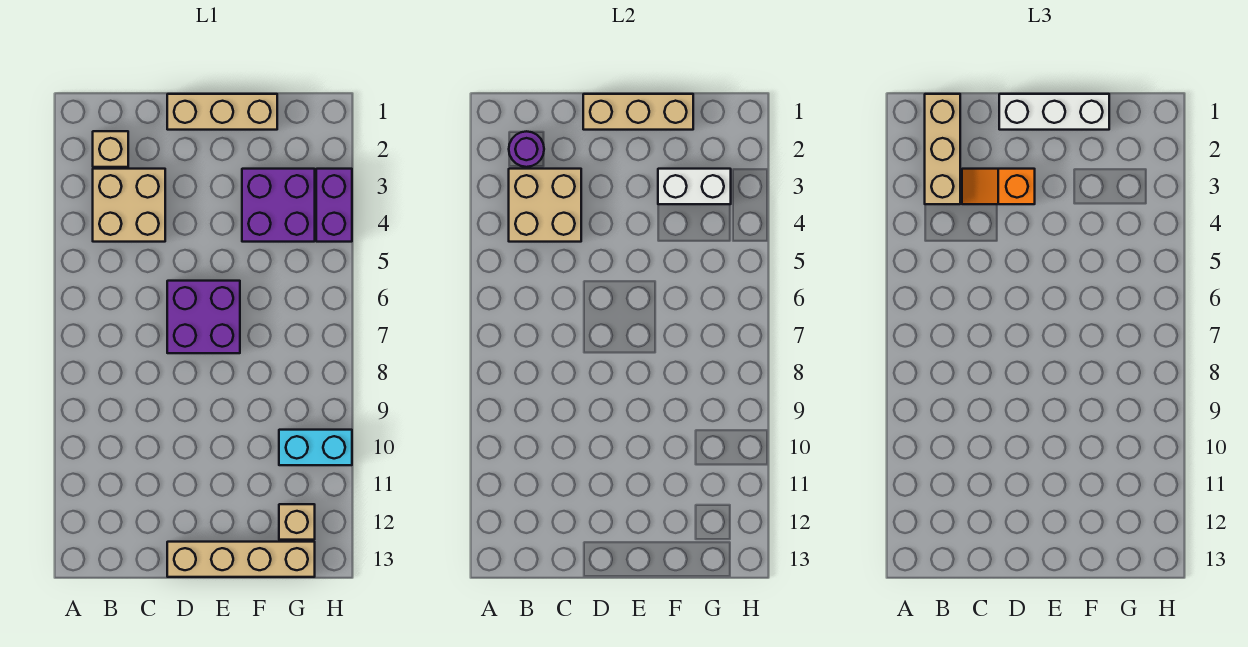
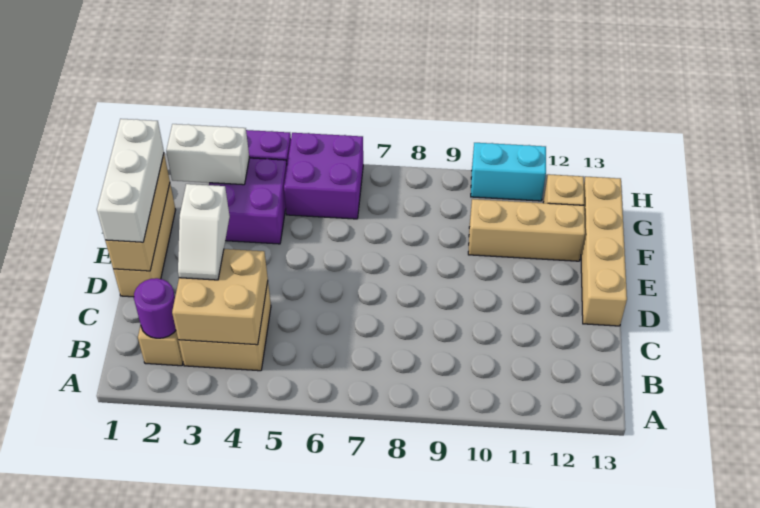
tan 1x3 brick [925,94,960,204] -> tan 1x3 brick moved to [468,199,585,261]
orange 1x2 slope [962,169,1035,204] -> white 1x2 slope [178,184,230,280]
purple 2x2 brick [167,281,240,353] -> purple 2x2 brick moved to [284,133,363,219]
white 1x2 brick [658,169,731,204] -> white 1x2 brick turned to [166,124,249,185]
cyan 1x2 brick [279,430,352,465] -> cyan 1x2 brick turned to [471,143,546,201]

